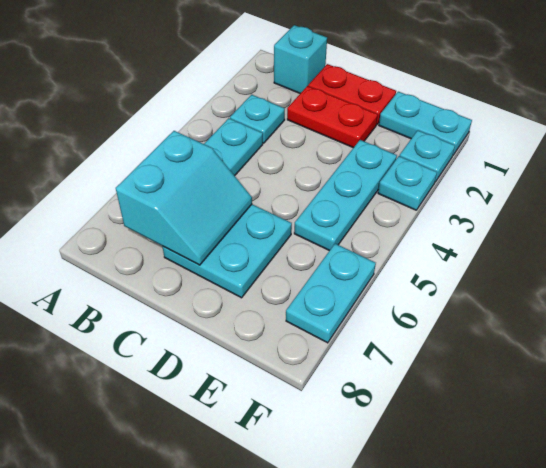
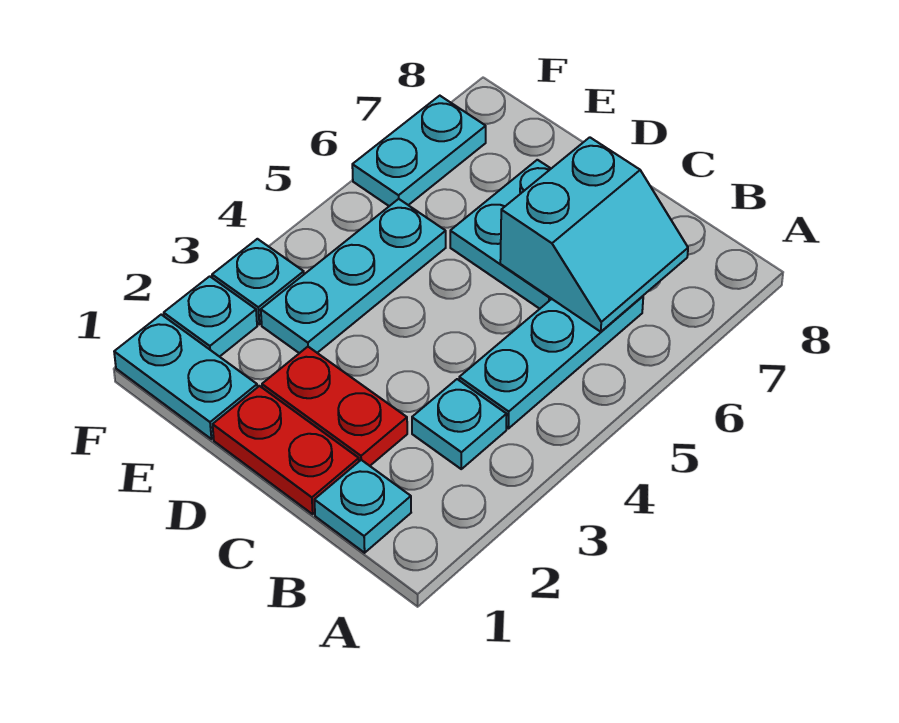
cyan 1x1 brick [274,25,327,93] -> cyan 1x1 plate [314,460,411,553]
cyan 2x2 slope [116,131,252,265] -> cyan 2x2 slope turned to [500,137,688,332]

